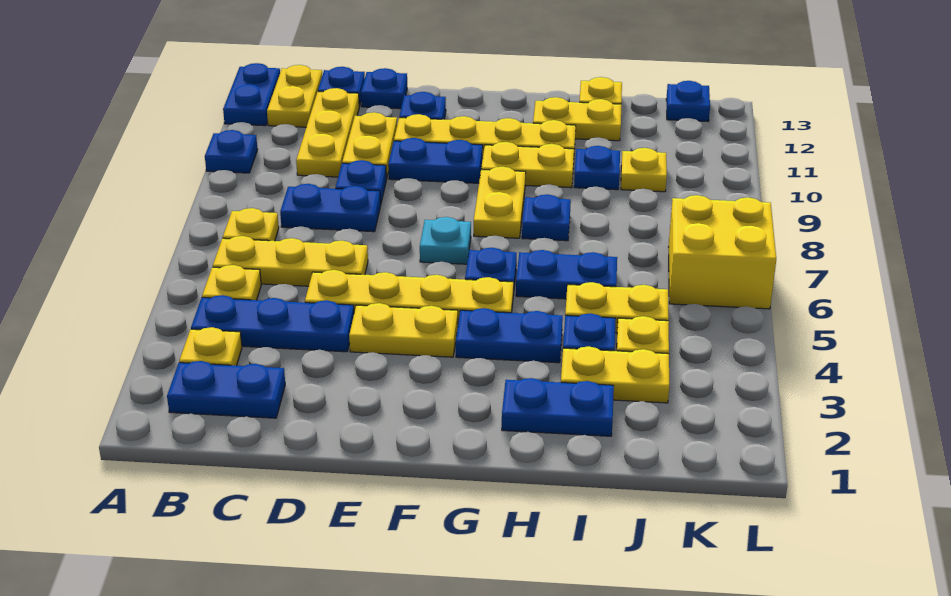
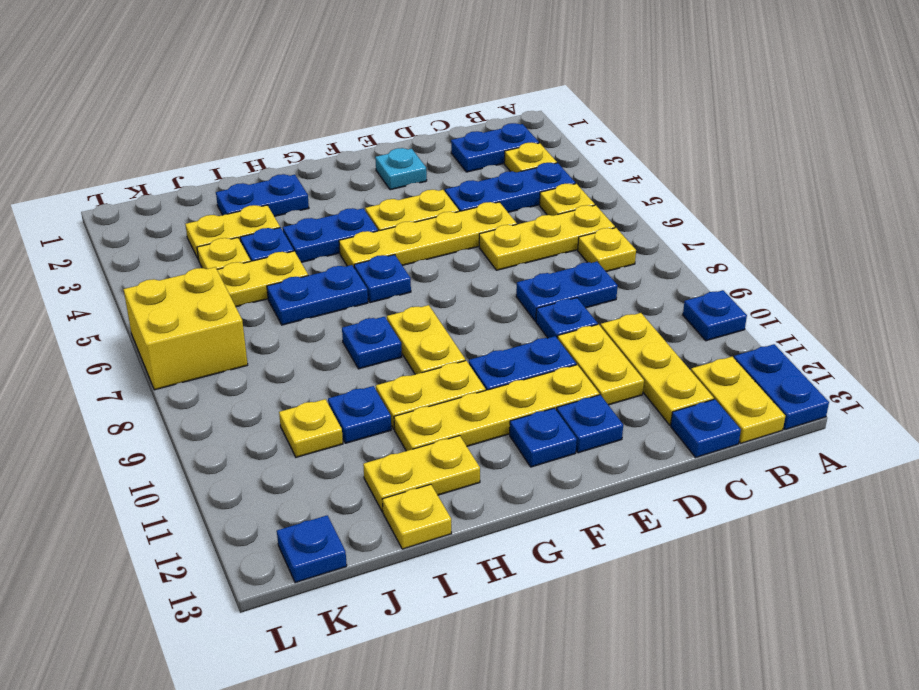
blue 1x1 plate [361,68,407,109] -> blue 1x1 plate moved to [510,408,577,467]
cyan 1x1 plate [420,217,471,264] -> cyan 1x1 plate moved to [375,148,427,190]

